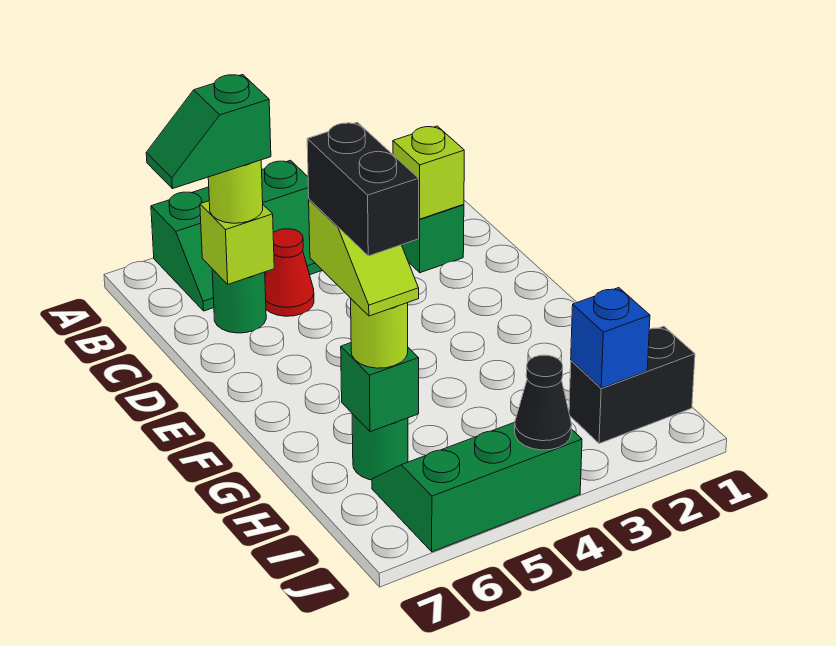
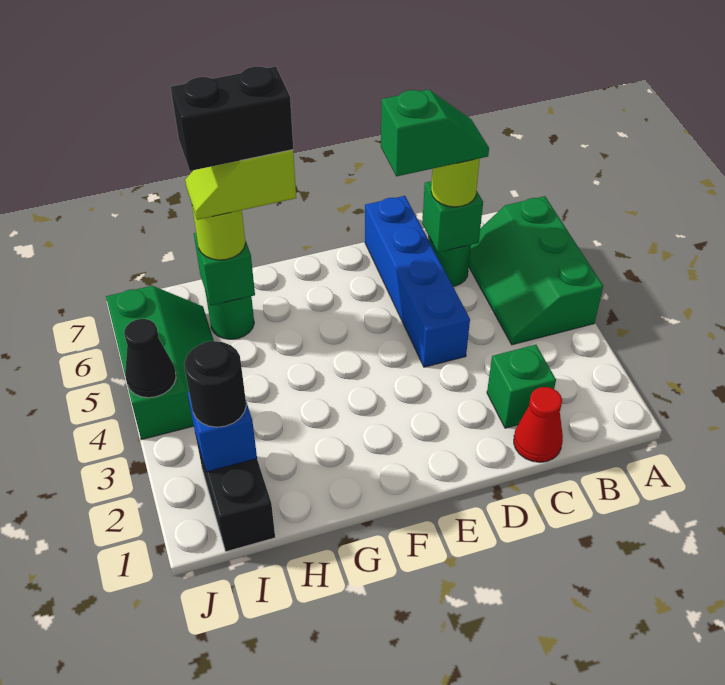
lime 1x1 brick [393,126,464,219] -> none
red 1x1 cone [265,229,314,316] -> red 1x1 cone moved to [514,387,563,462]
lime 1x1 brick [200,201,274,284] -> green 1x1 brick [422,181,483,252]
green 1x2 slope [146,75,271,189] -> green 1x2 slope turned to [381,89,489,176]
none -> blue 1x4 brick [365,196,470,367]
none -> black 1x1 round brick [184,341,246,427]

